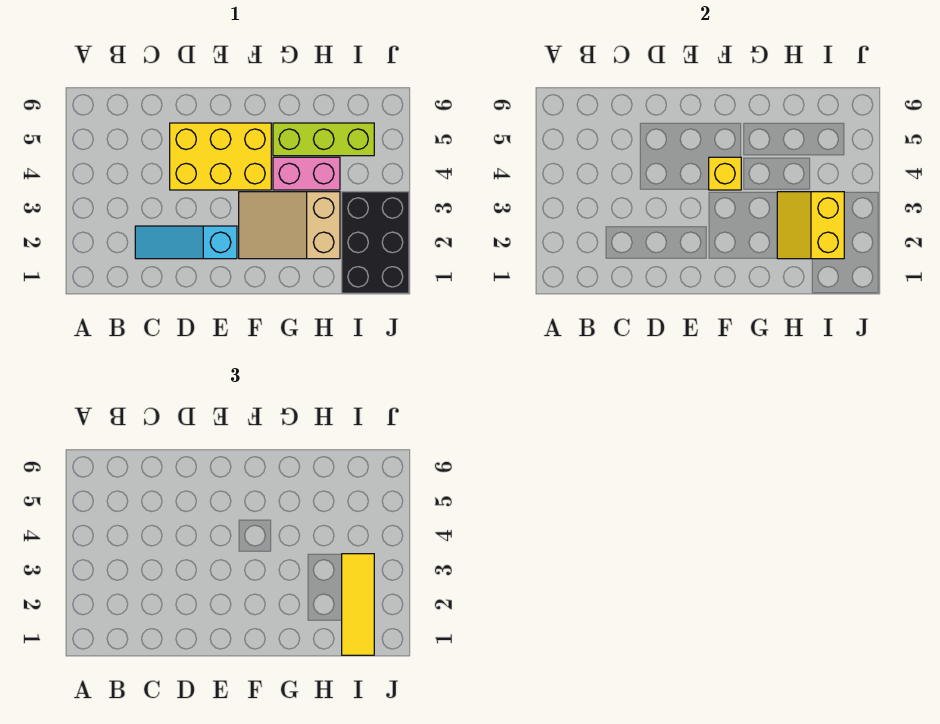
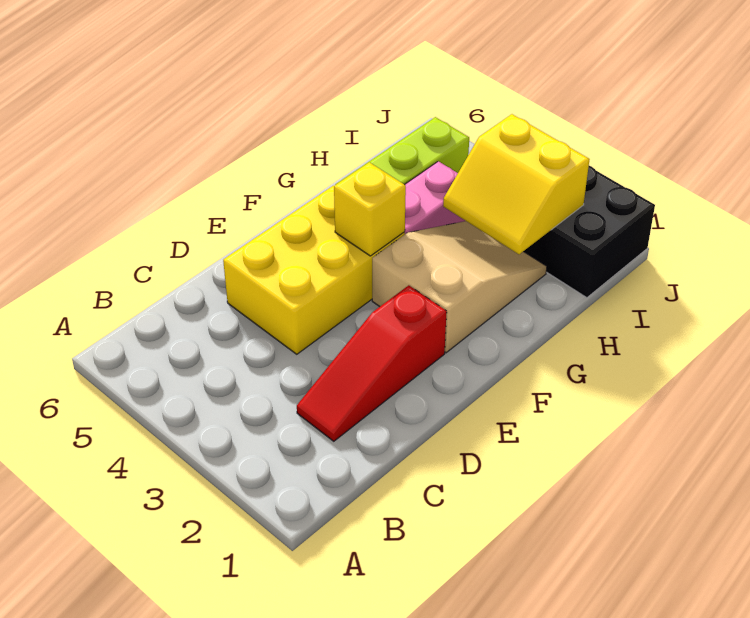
cyan 1x3 slope [135,226,237,259] -> red 1x3 slope [297,285,447,441]
tan 2x3 slope [239,192,340,259] -> tan 2x3 slope turned to [372,221,547,353]
yellow 1x3 tile [342,554,374,655] -> none

